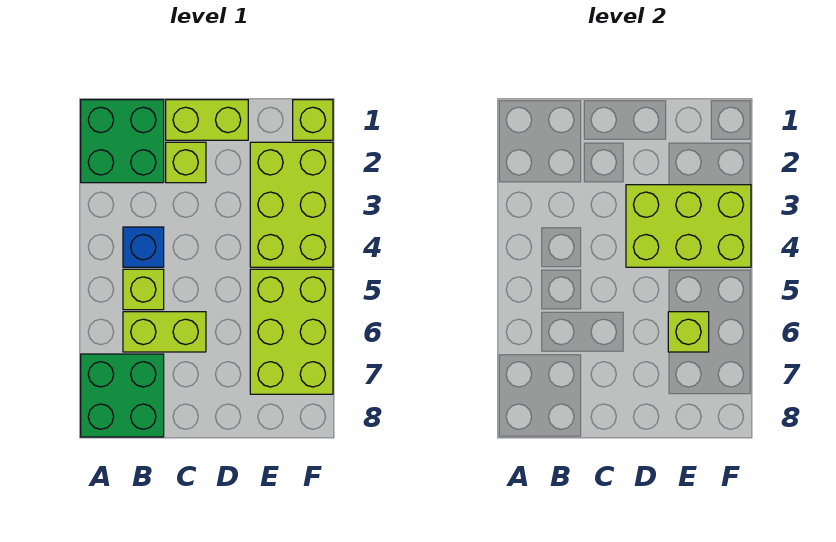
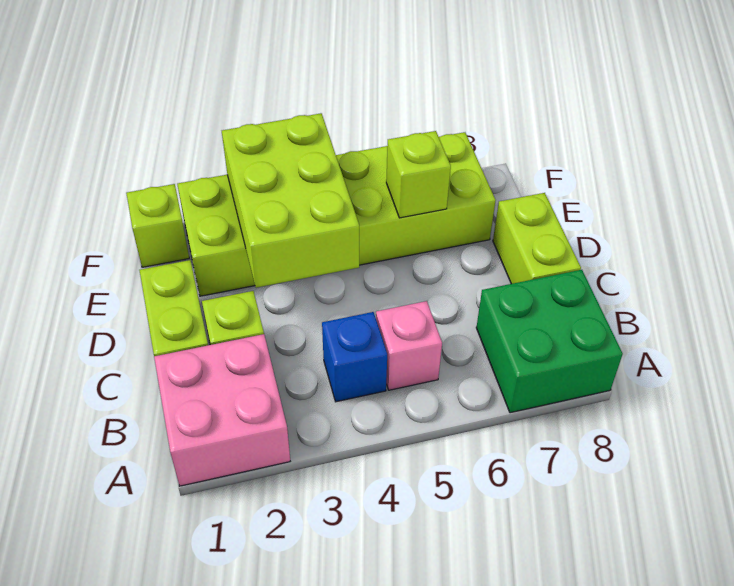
green 2x2 brick [81,100,164,183] -> pink 2x2 brick [154,334,290,486]
lime 1x1 brick [123,269,164,310] -> pink 1x1 brick [376,301,442,390]
lime 1x2 brick [123,312,206,352] -> lime 1x2 brick moved to [493,193,581,284]

